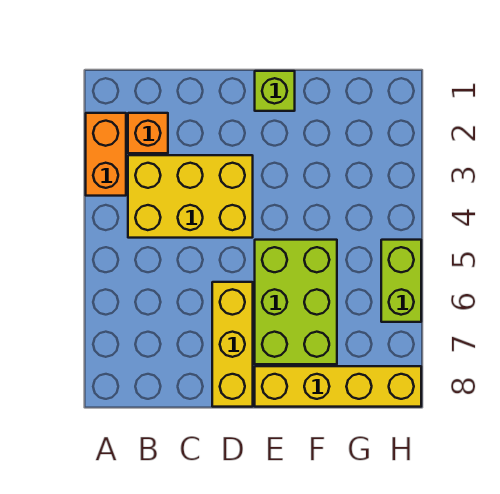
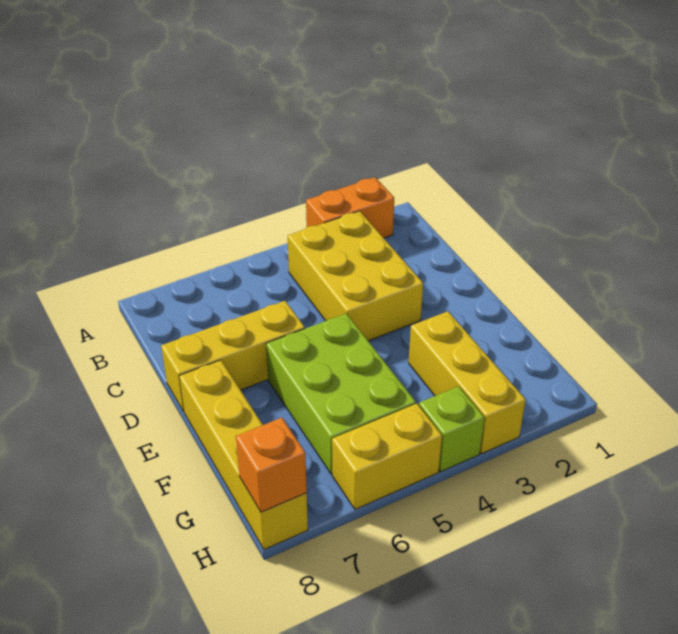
orange 1x1 brick [128,113,168,153] -> orange 1x1 brick moved to [236,418,307,512]
lime 1x1 brick [255,71,295,111] -> lime 1x1 brick moved to [419,386,485,472]
lime 2x3 brick [255,240,337,364] -> lime 2x3 brick turned to [266,313,416,474]
none -> yellow 1x3 brick [409,311,526,454]
lime 1x2 brick [381,240,421,322] -> yellow 1x2 brick [332,404,442,509]

